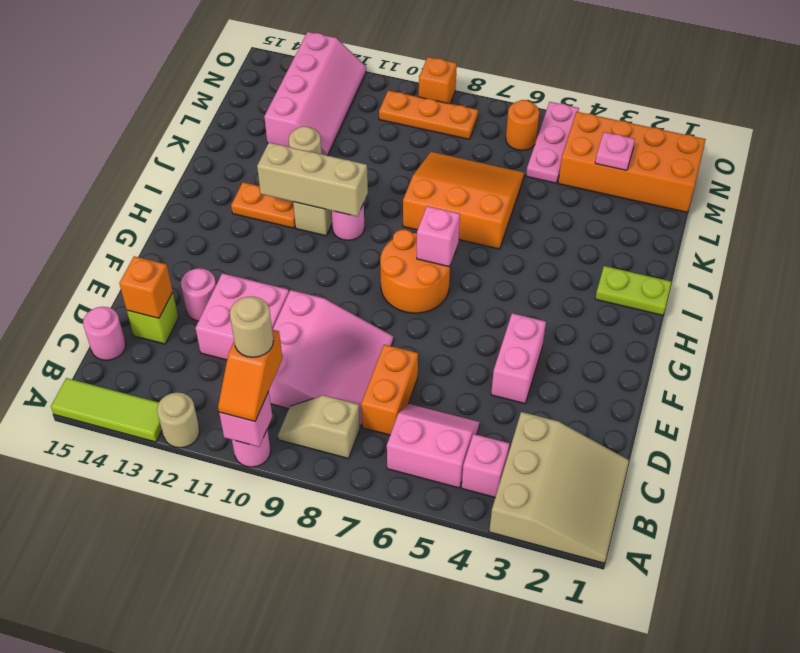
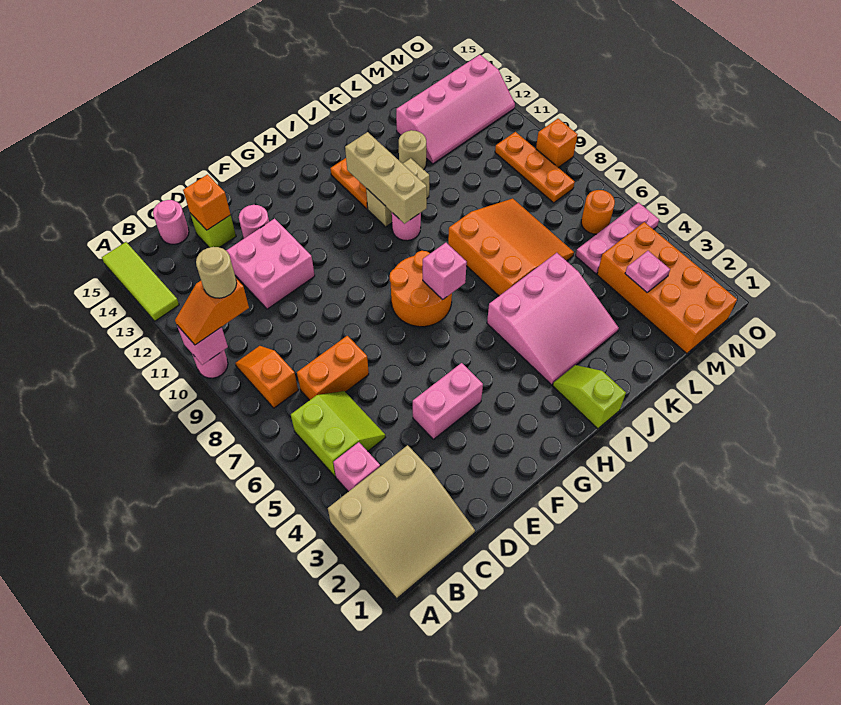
tan 1x1 round brick [157,393,200,448] -> none
pink 2x2 slope [387,404,480,488] -> lime 2x2 slope [291,391,385,477]
tan 1x2 slope [278,395,360,459] -> orange 1x2 slope [235,346,298,408]
pink 3x3 slope [269,290,393,427] -> pink 3x3 slope moved to [487,253,619,385]
lime 1x2 plate [595,266,671,315] -> lime 1x2 slope [553,365,626,429]

